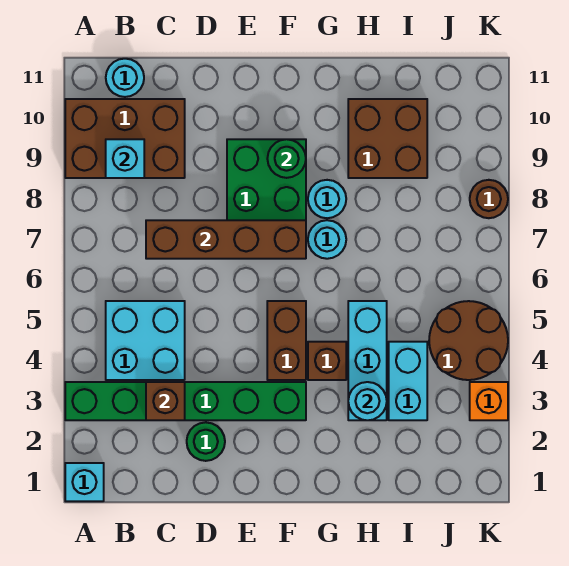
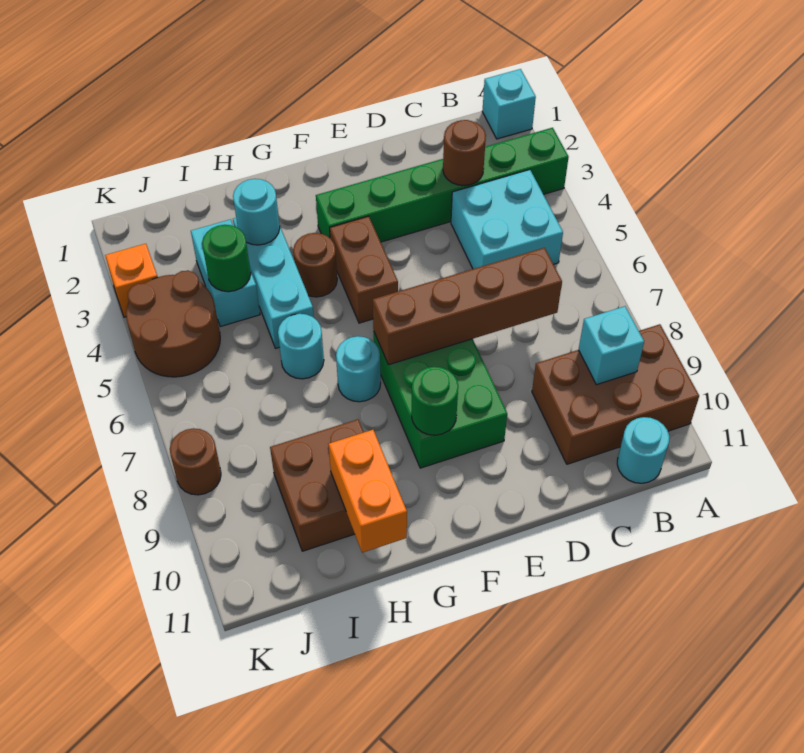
brown 1x1 brick [146,382,185,420] -> brown 1x1 round brick [443,120,486,186]
green 1x1 round brick [187,422,225,461] -> green 1x1 round brick moved to [202,225,251,292]
brown 1x1 brick [308,342,346,380] -> brown 1x1 round brick [293,233,337,297]
cyan 1x1 round brick [308,180,346,218] -> cyan 1x1 round brick moved to [278,314,324,379]
none -> orange 1x2 brick [329,430,407,553]

